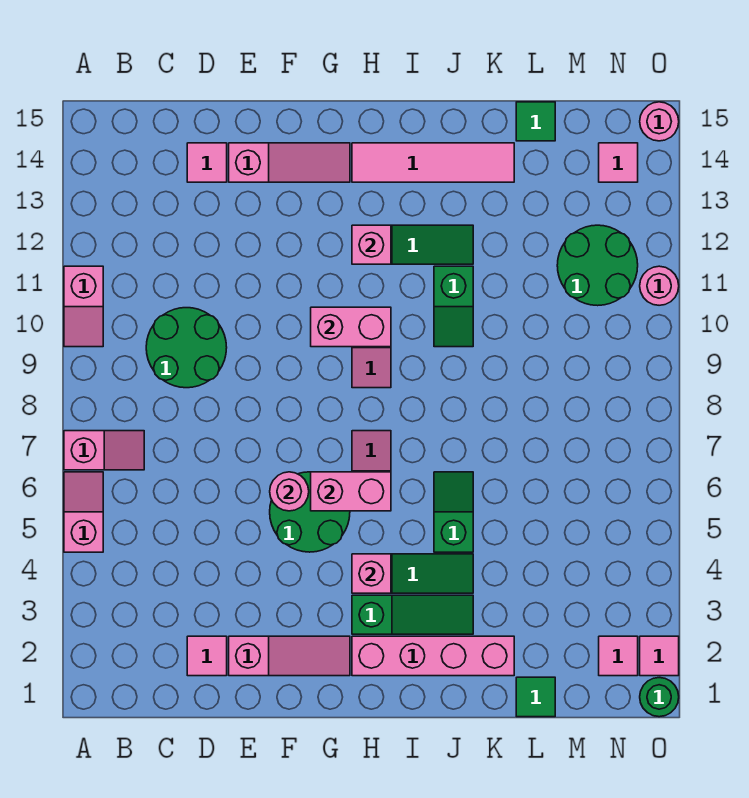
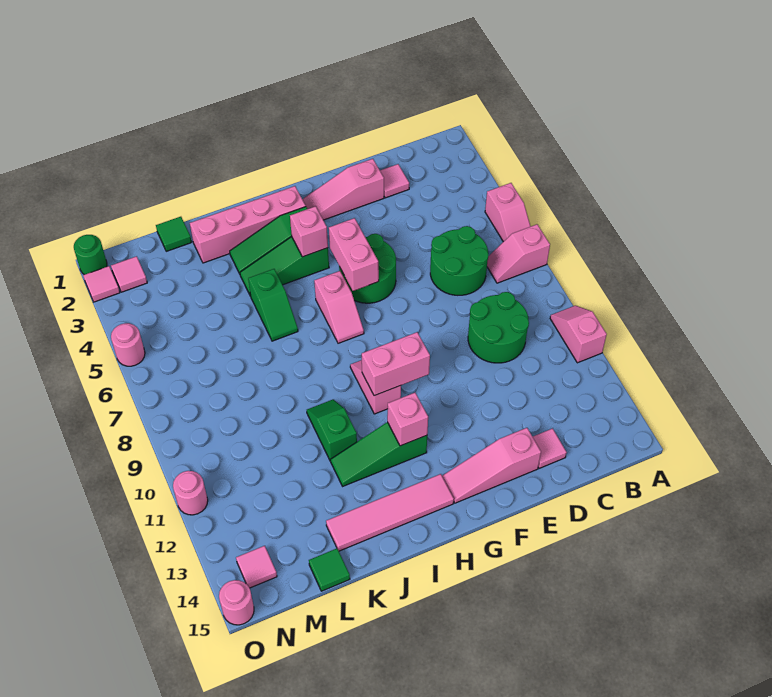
pink 1x1 round brick [270,472,309,511] -> pink 1x1 round brick moved to [111,323,145,366]
pink 1x2 brick [311,472,391,511] -> pink 1x2 brick turned to [329,218,379,291]
green 2x2 round brick [557,225,638,306] -> green 2x2 round brick moved to [430,226,488,295]

